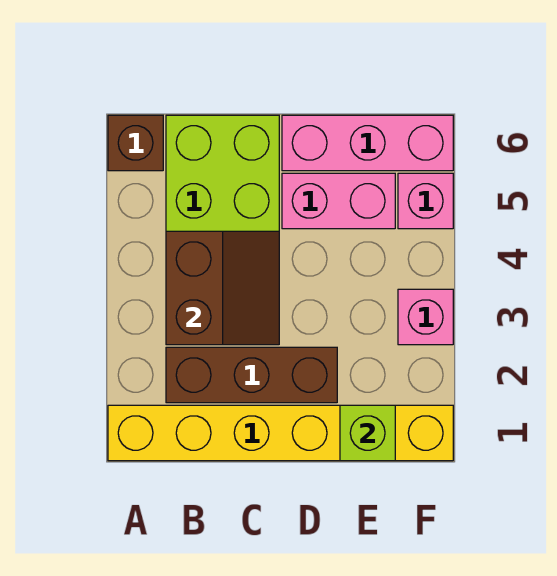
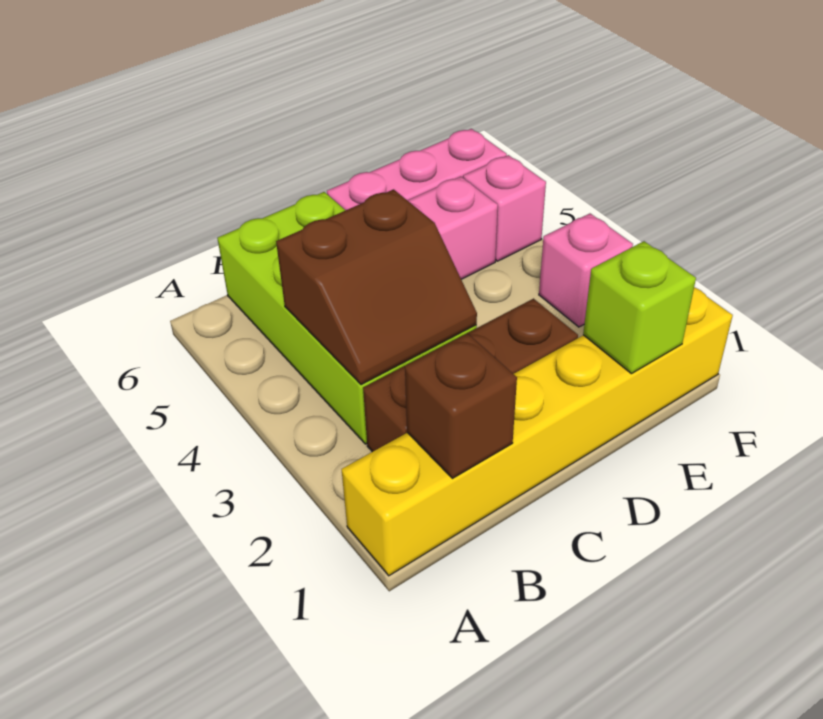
brown 1x1 brick [108,115,163,171] -> brown 1x1 brick moved to [405,334,517,478]
brown 2x2 slope [166,231,279,345] -> brown 2x2 slope turned to [276,189,477,385]

